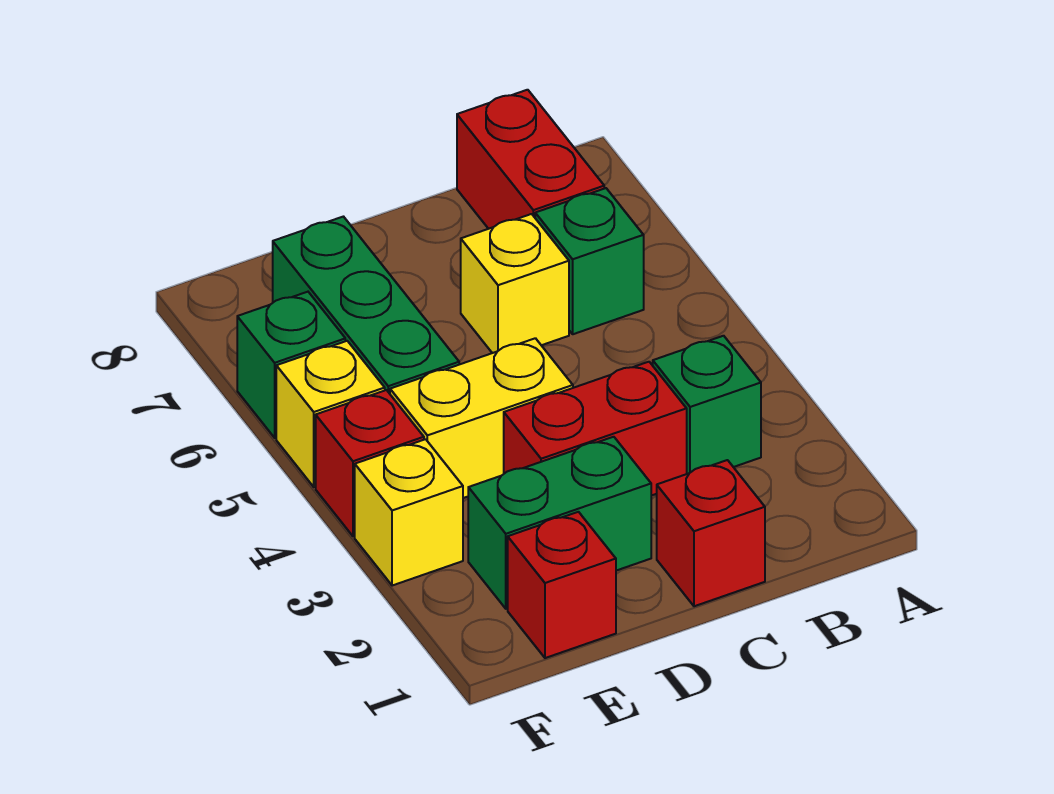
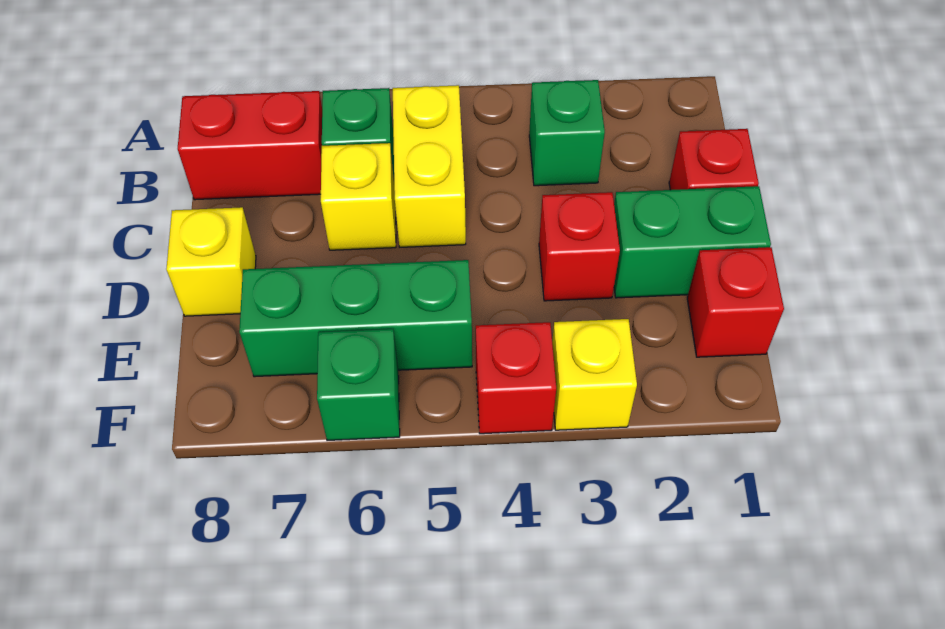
red 1x2 brick [504,362,687,496] -> red 1x1 brick [539,192,620,301]
green 1x2 brick [468,437,651,609] -> green 1x2 brick turned to [614,186,771,298]
yellow 1x2 brick [390,338,573,498] -> yellow 1x2 brick moved to [393,85,466,247]
yellow 1x1 brick [276,341,385,487] -> yellow 1x1 brick moved to [166,207,256,316]

